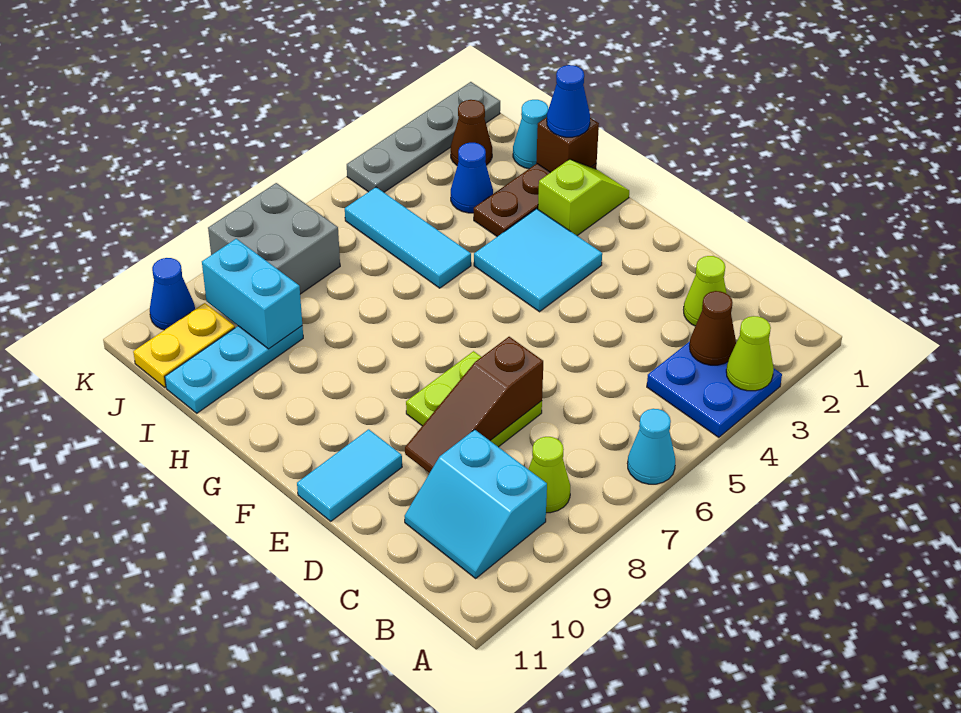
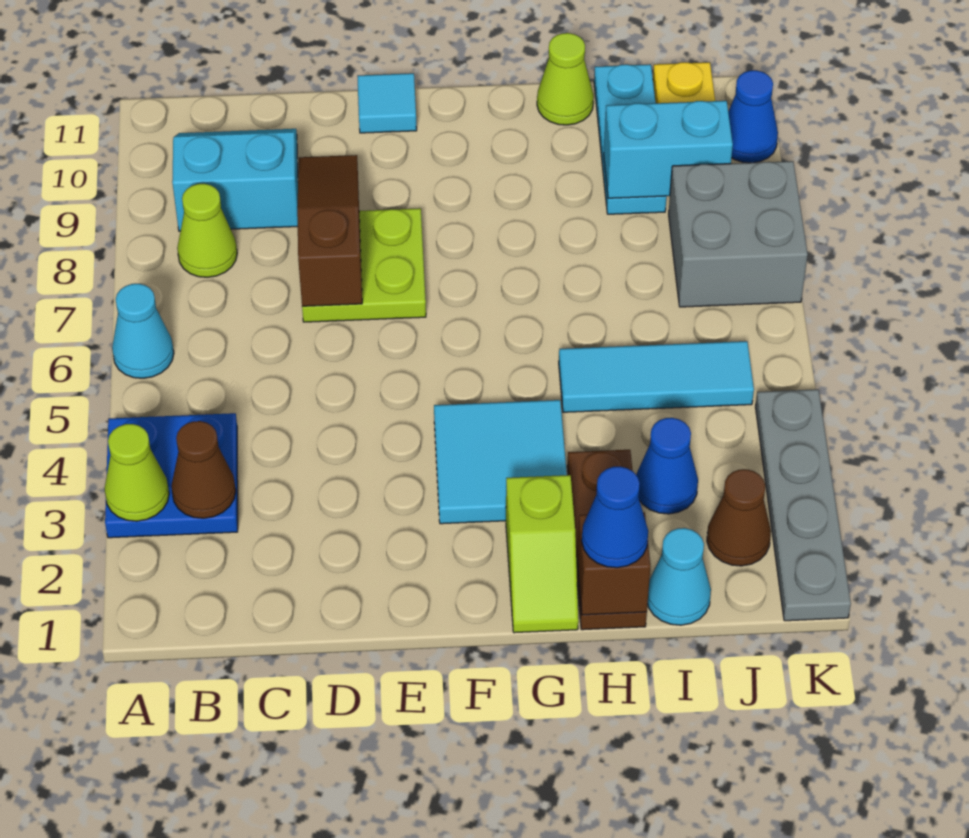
lime 1x1 cone [684,256,727,326] -> lime 1x1 cone moved to [537,33,594,125]
cyan 1x2 tile [297,429,402,521] -> cyan 1x1 tile [357,73,417,133]

